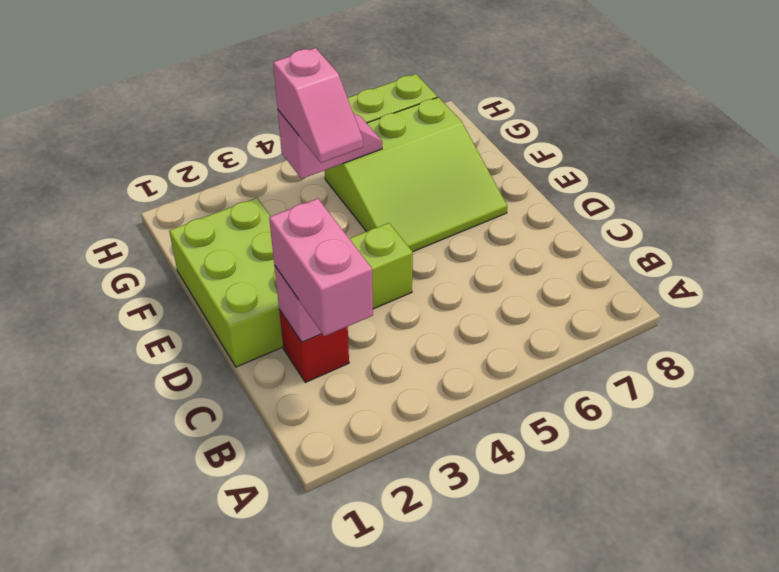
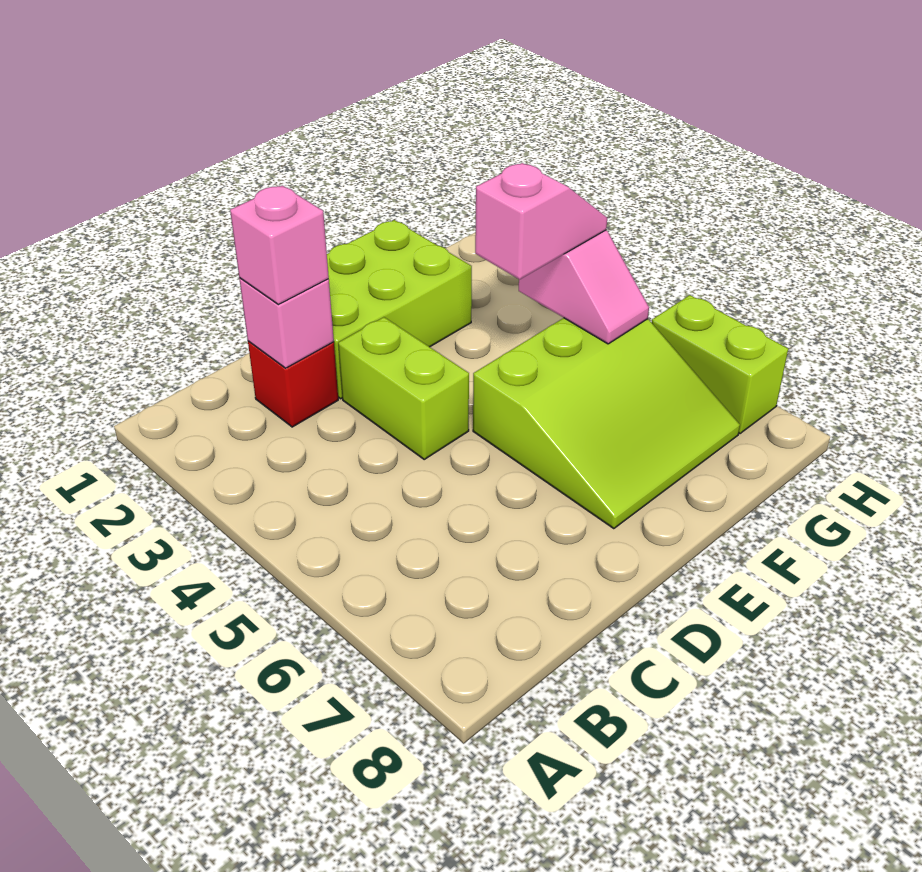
pink 1x2 brick [269,199,373,336] -> pink 1x1 brick [230,186,329,305]
lime 3x3 slope [325,97,507,252] -> lime 3x3 slope turned to [473,318,740,529]
pink 1x2 slope [273,48,363,163] -> pink 1x2 slope turned to [475,163,607,279]

